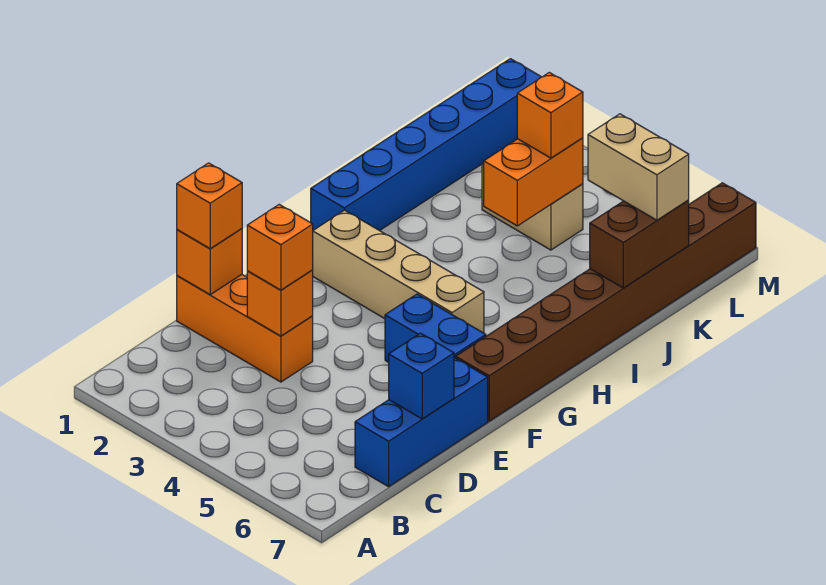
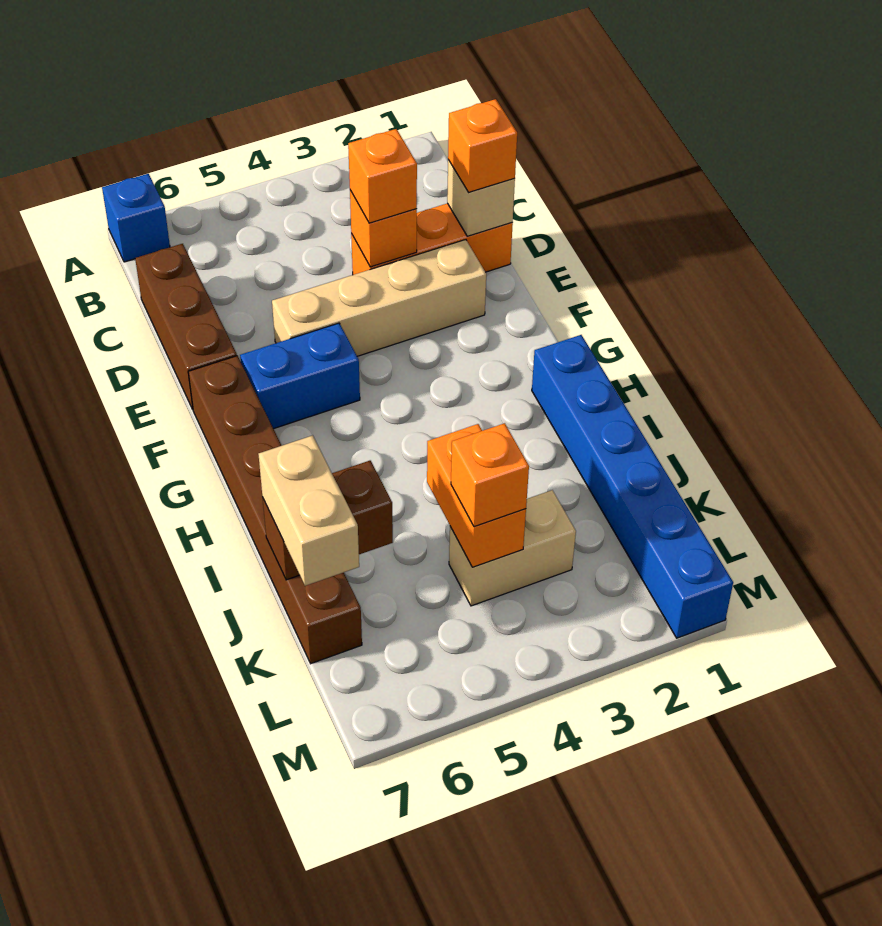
blue 1x3 brick [355,358,488,487] -> brown 1x3 brick [135,244,237,409]
orange 1x1 brick [177,229,242,294] -> tan 1x1 brick [447,160,515,236]
blue 1x1 brick [389,333,454,419] -> blue 1x1 brick moved to [102,174,170,262]
brown 1x8 brick [456,183,756,421] -> brown 1x6 brick [188,356,362,664]
tan 1x4 brick [313,210,484,333] -> tan 1x4 brick moved to [272,240,486,356]
brown 1x2 brick [590,200,689,288] -> brown 1x2 brick turned to [263,461,393,580]
tan 1x2 brick [588,114,689,220] -> tan 1x2 brick turned to [258,435,359,586]

